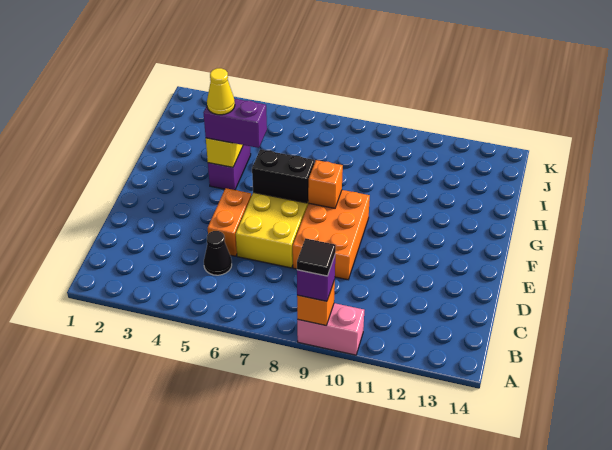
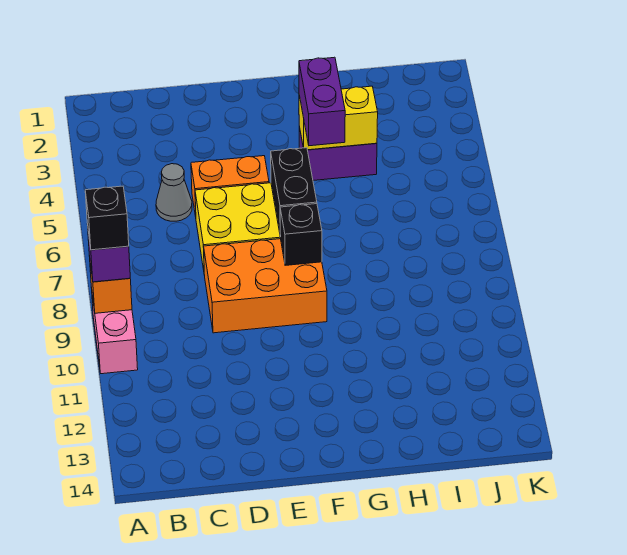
black 1x1 tile [297,238,336,276] -> black 1x1 brick [85,186,129,250]
black 1x1 cone [204,231,232,275] -> grey 1x1 cone [156,164,192,221]
orange 1x1 brick [308,160,343,208] -> black 1x1 brick [280,204,322,265]
yellow 1x1 cone [207,68,235,115] -> none

